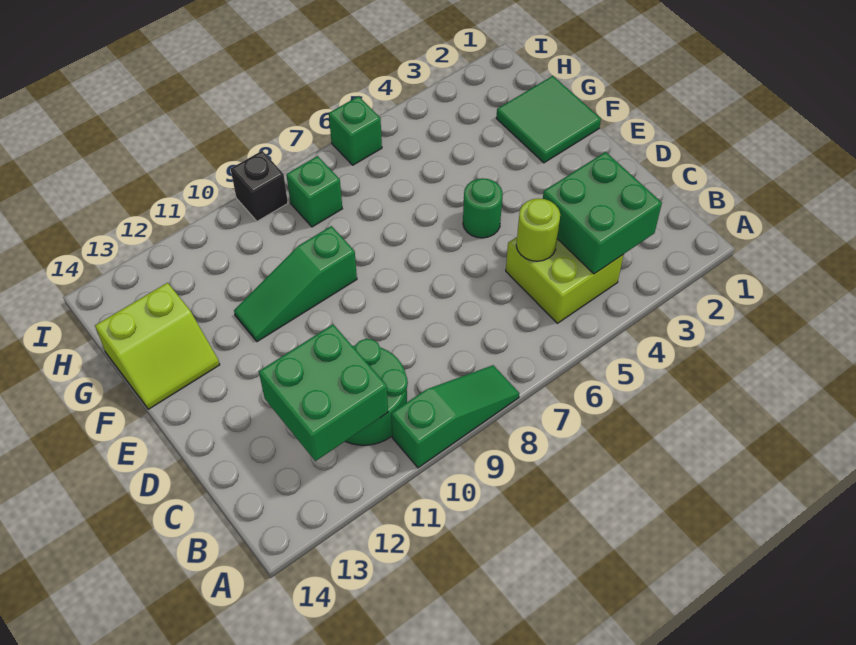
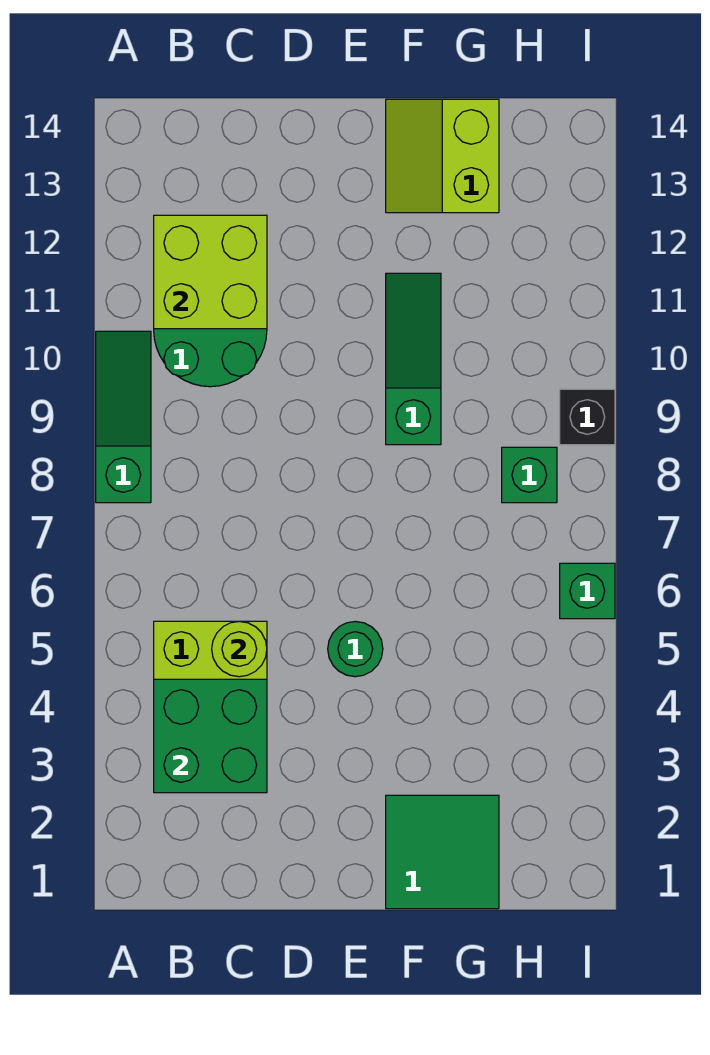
green 1x3 slope [391,365,519,468] -> green 1x3 slope turned to [96,331,151,503]
green 2x2 brick [259,324,388,461] -> lime 2x2 brick [154,215,267,329]

